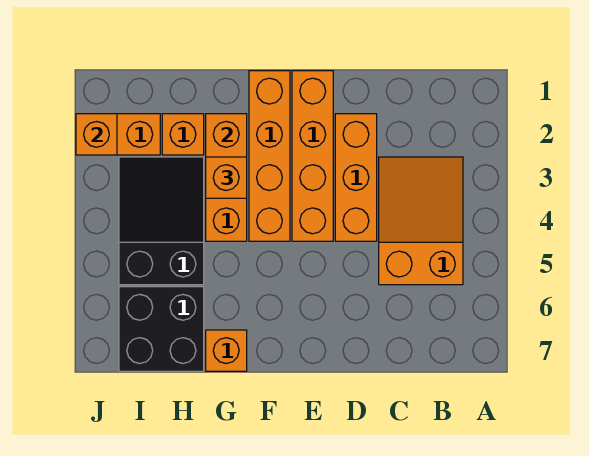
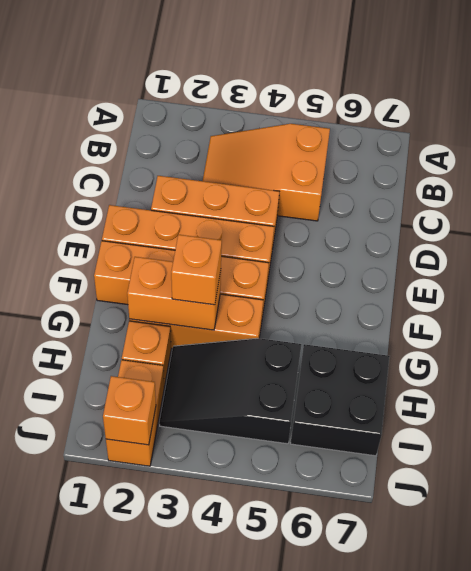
orange 1x1 brick [206,330,247,371] -> none

